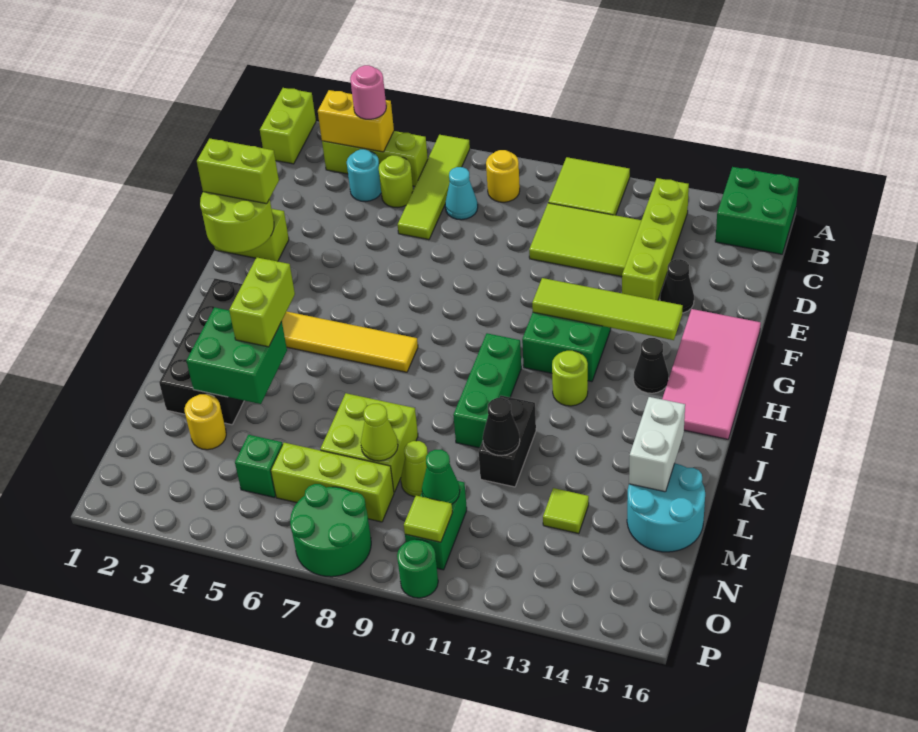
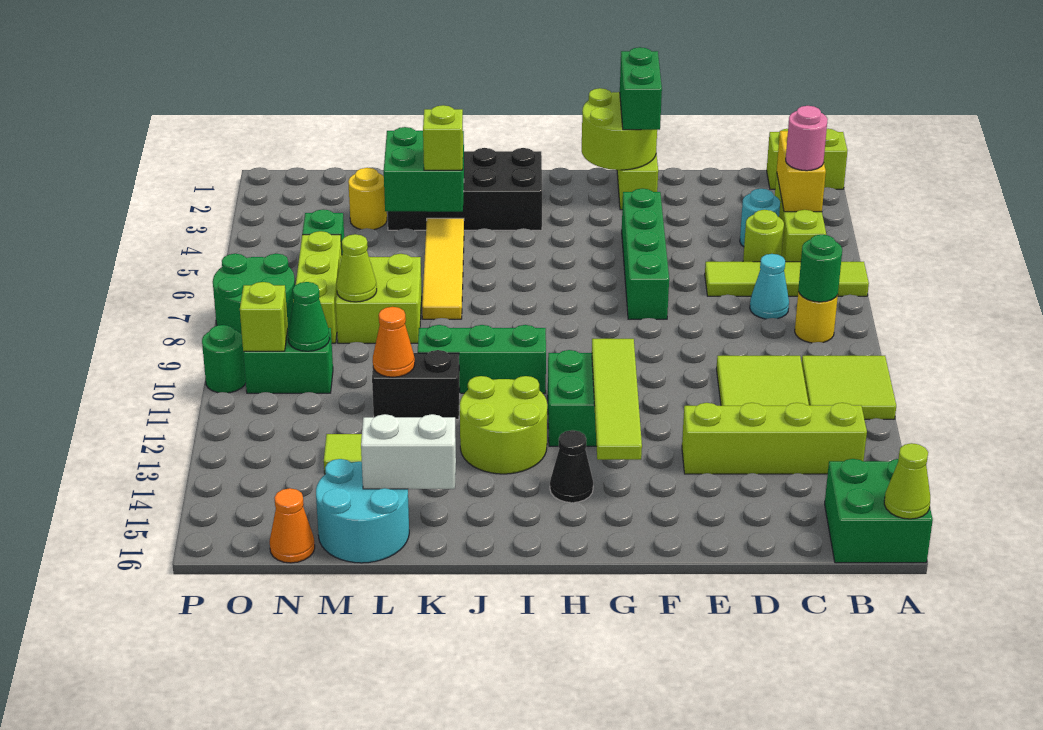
none -> green 1x1 round brick [798,235,842,302]
black 1x1 cone [660,259,694,313] -> none
lime 1x2 brick [197,139,279,204] -> green 1x2 brick [620,47,662,130]
none -> green 1x4 brick [622,188,669,319]
pink 2x4 tile [662,309,761,439] -> none
yellow 1x4 tile [282,312,418,372] -> yellow 1x4 tile moved to [422,218,464,319]
lime 1x1 round brick [552,351,588,406] -> lime 2x2 round brick [460,376,547,474]
lime 1x2 brick [229,258,295,347] -> lime 1x1 brick [423,105,463,170]
black 1x1 cone [483,398,520,456] -> orange 1x1 cone [373,307,415,377]
lime 1x1 cone [401,441,428,497] -> lime 1x1 cone moved to [884,443,930,519]
none -> orange 1x1 cone [270,488,315,563]
lime 1x1 tile [404,496,453,542] -> lime 1x1 brick [240,282,288,351]

